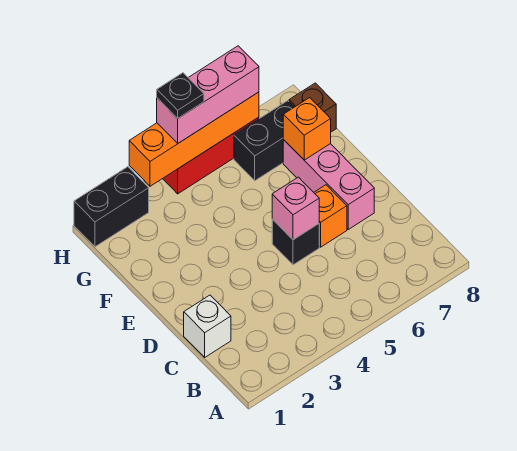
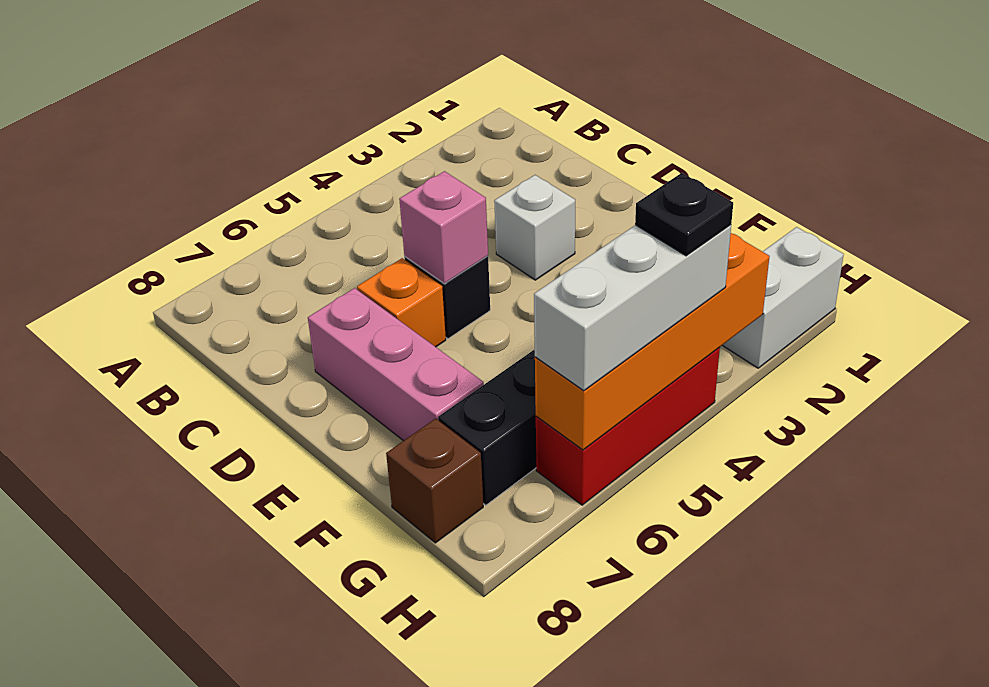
white 1x1 brick [184,295,231,357] -> white 1x1 brick moved to [494,175,575,280]
orange 1x1 brick [283,98,331,160] -> none
black 1x2 brick [74,167,149,247] -> white 1x2 brick [722,227,844,368]
pink 1x3 brick [157,46,259,143] -> white 1x3 brick [534,225,731,391]

